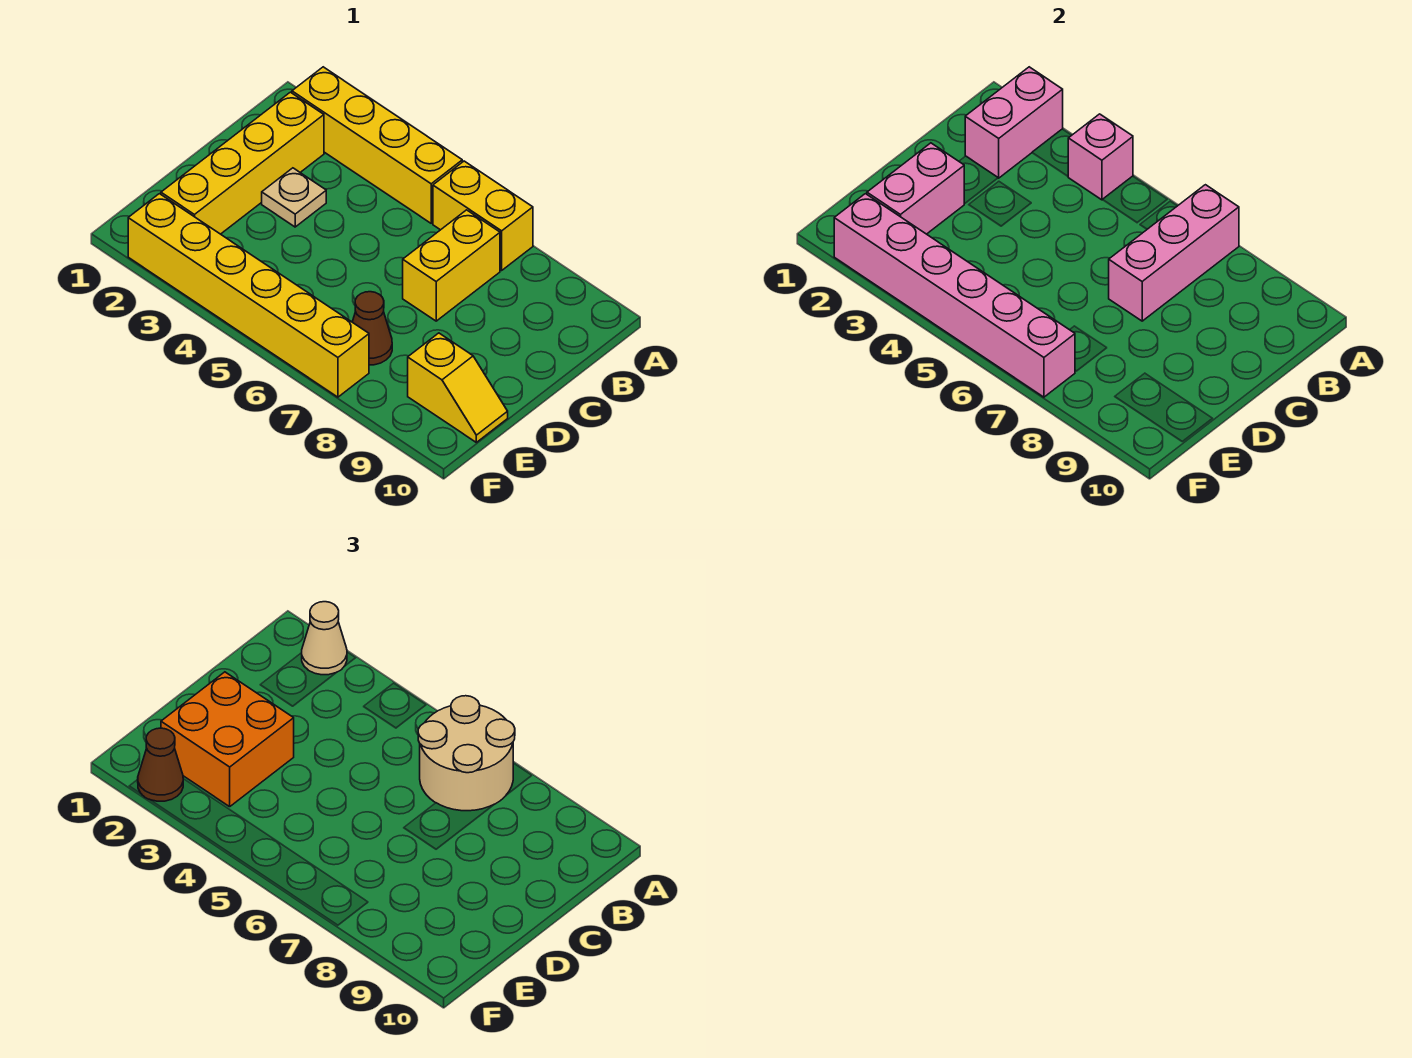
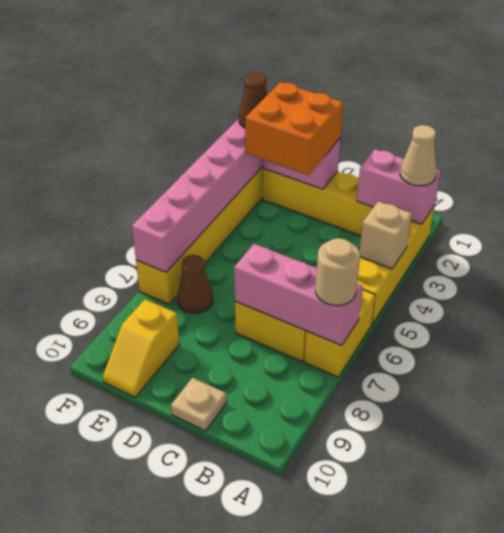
pink 1x1 brick [1068,114,1133,200] -> tan 1x1 brick [359,201,412,269]
tan 2x2 round brick [418,696,515,811] -> tan 1x1 round brick [316,238,360,306]
tan 1x1 plate [262,168,326,227] -> tan 1x1 plate moved to [171,378,227,431]

